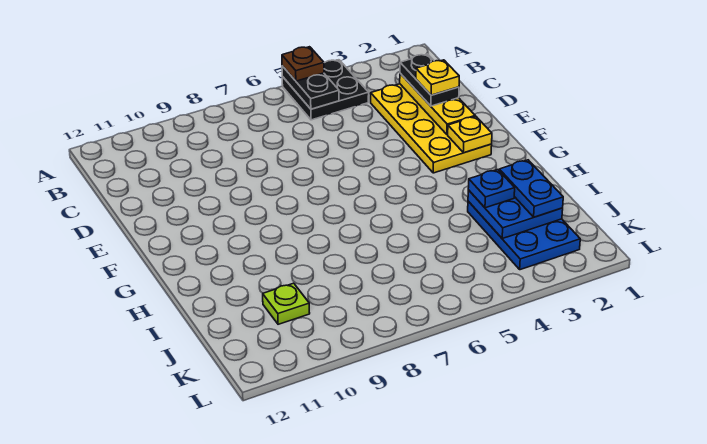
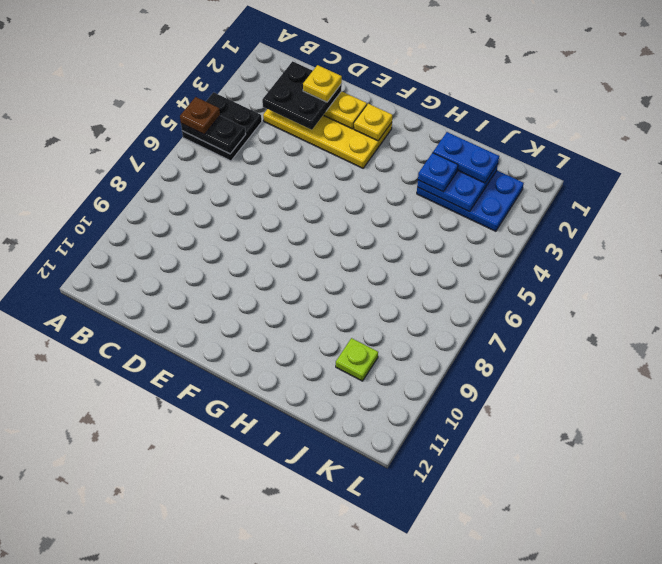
black 1x2 plate [400,54,459,106] -> black 2x2 plate [262,61,342,130]

